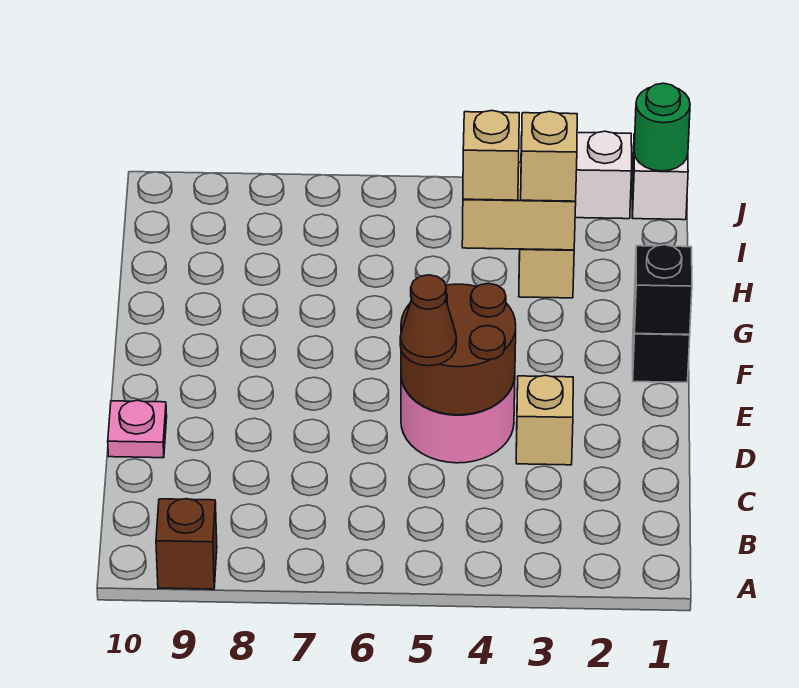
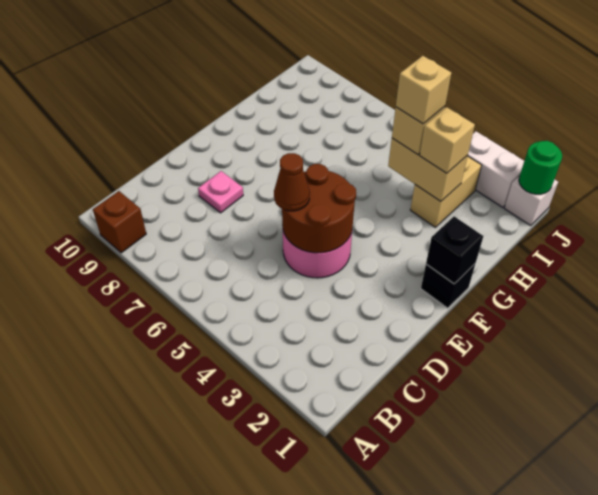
tan 1x1 brick [516,375,573,465] -> tan 1x1 brick moved to [396,56,451,124]
pink 1x1 plate [108,400,167,458] -> pink 1x1 plate moved to [198,171,243,213]

